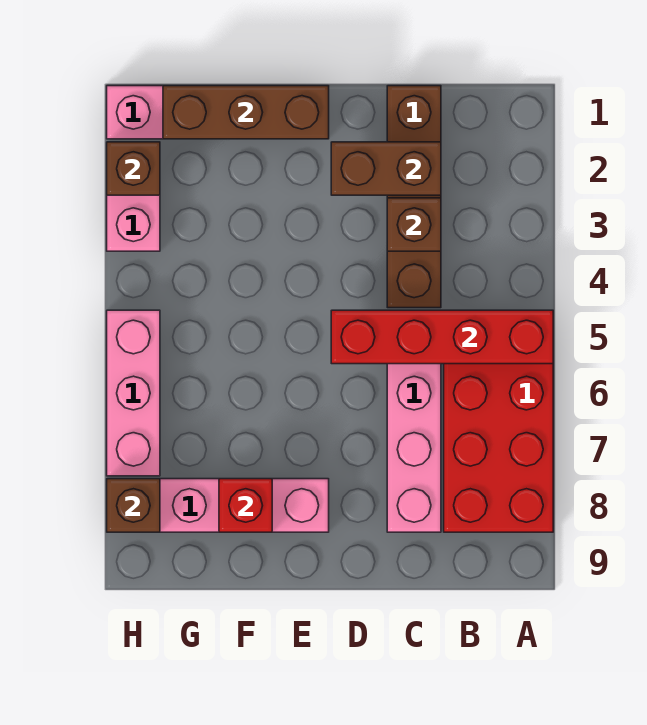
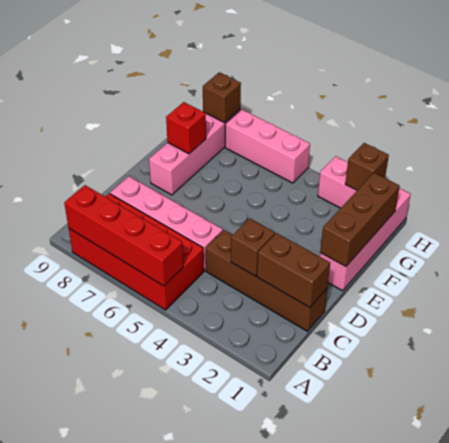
red 1x4 brick [331,310,553,364] -> red 1x4 brick turned to [64,185,183,286]
brown 1x2 brick [331,142,441,195] -> brown 1x2 brick turned to [257,233,330,308]

